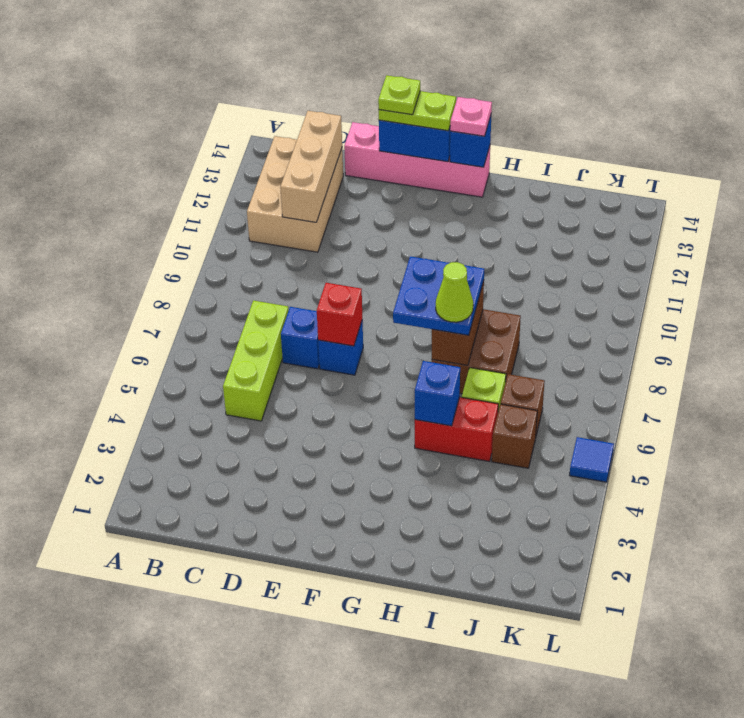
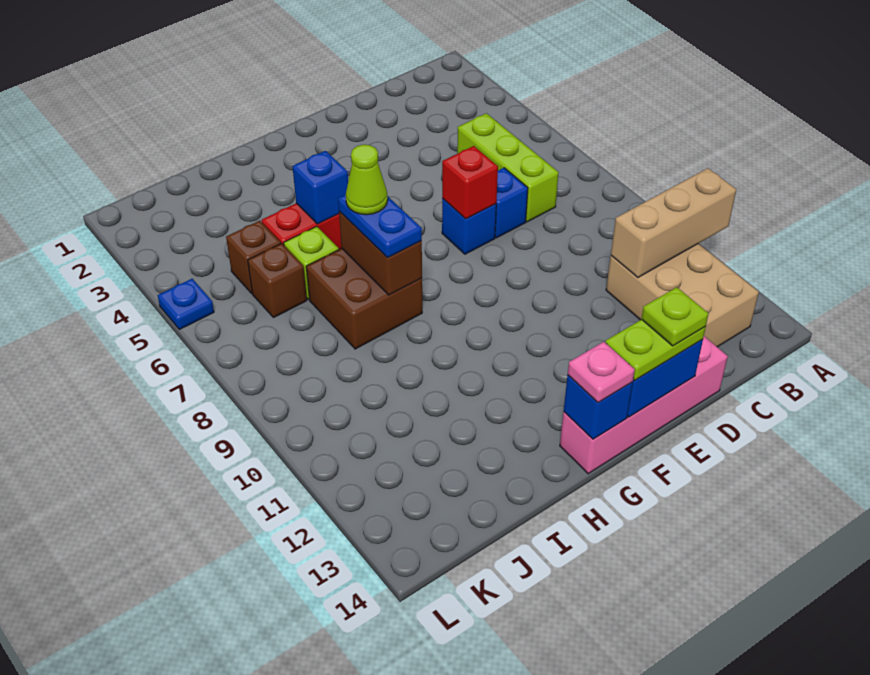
tan 1x3 brick [280,111,342,222] -> tan 1x3 brick turned to [611,168,736,277]
blue 2x2 plate [393,256,484,335] -> blue 1x2 plate [338,195,422,258]
blue 1x1 tile [570,437,614,482] -> blue 1x1 plate [158,279,214,329]

